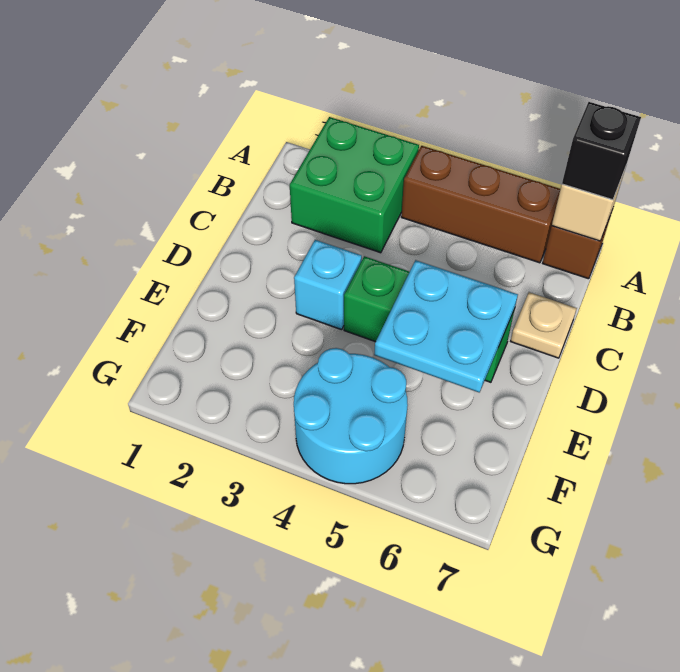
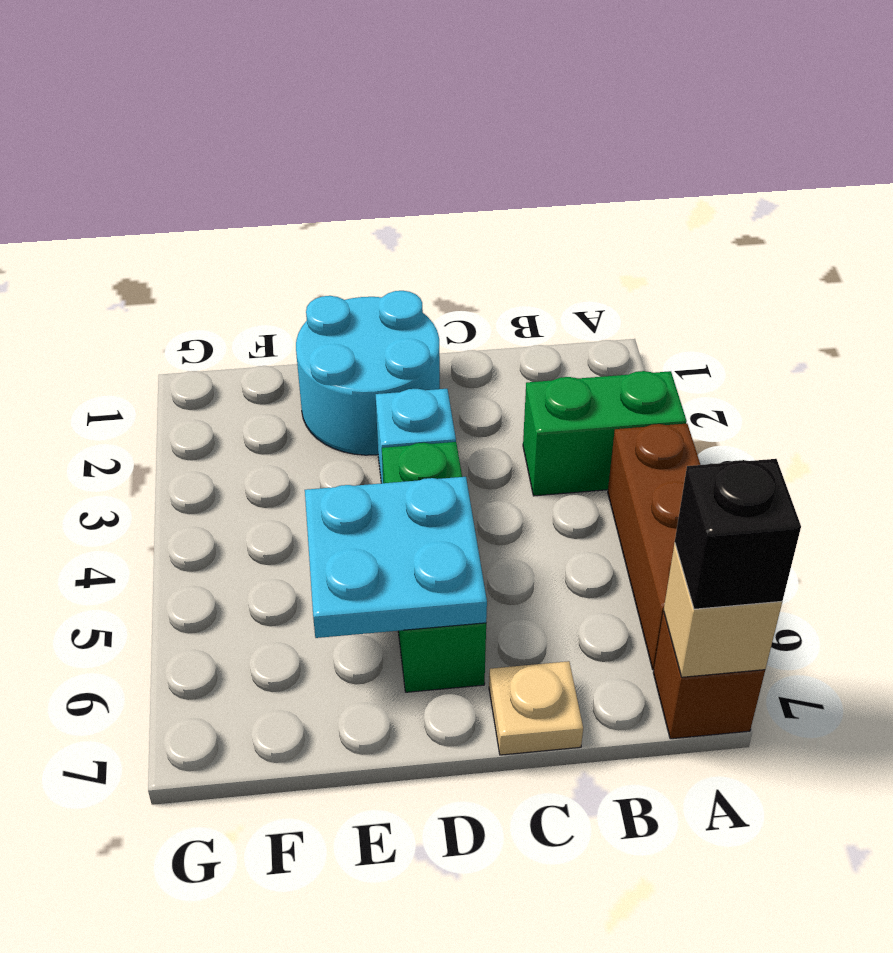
green 2x2 brick [290,117,419,253] -> green 1x2 brick [523,371,687,496]
cyan 2x2 round brick [294,348,408,484] -> cyan 2x2 round brick moved to [296,291,440,455]

